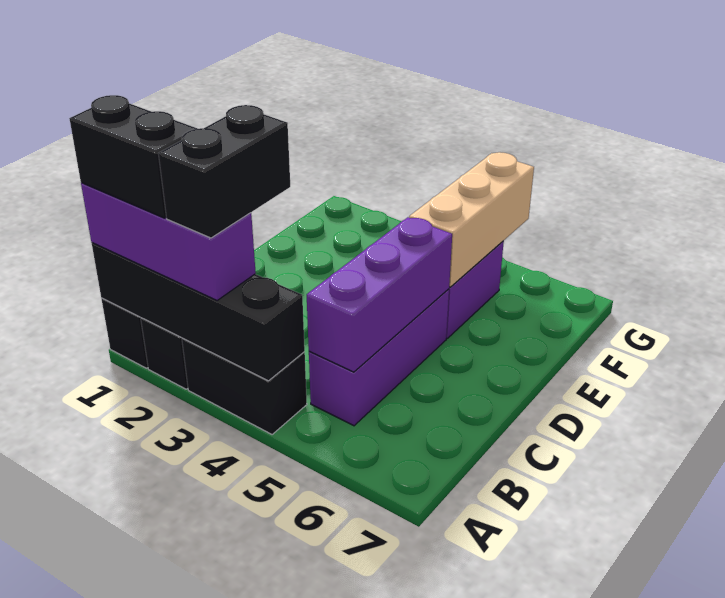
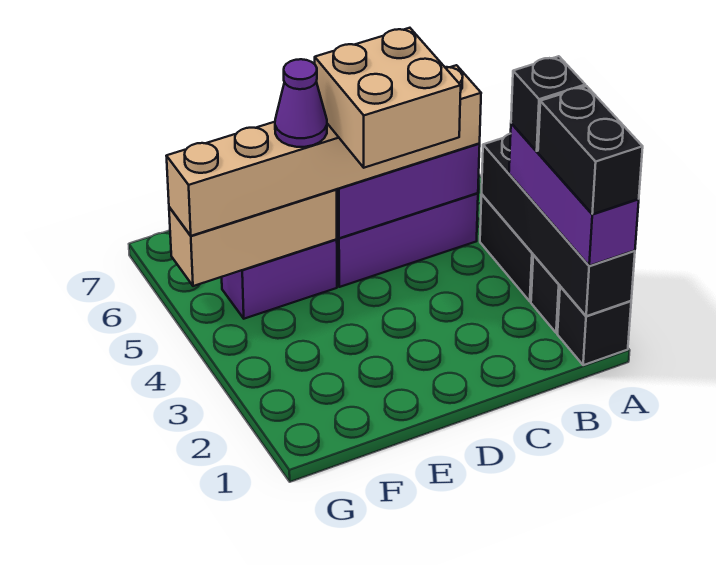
black 1x2 brick [158,105,290,238] -> black 1x1 brick [511,56,585,151]
none -> tan 1x6 brick [167,65,481,236]
none -> tan 2x2 brick [315,28,461,168]
none -> purple 1x1 cone [275,59,327,147]

